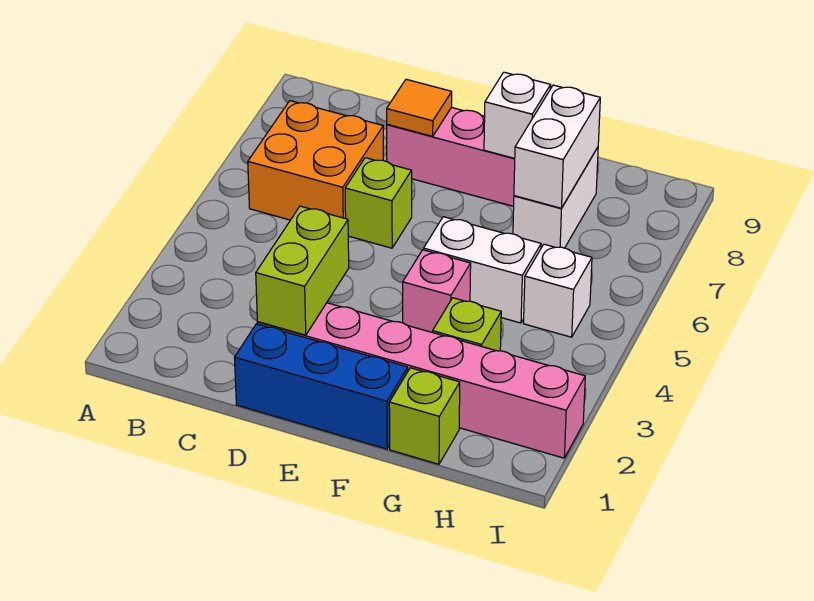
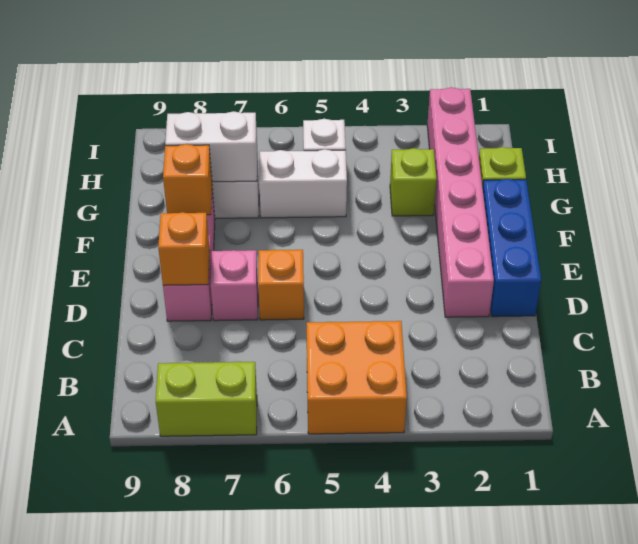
orange 2x2 brick [248,101,383,220] -> orange 2x2 brick moved to [307,321,407,434]
lime 1x2 brick [256,206,349,335] -> lime 1x2 brick moved to [156,362,257,436]
lime 1x1 brick [345,158,412,248] -> orange 1x1 brick [258,250,304,320]
orange 1x1 tile [387,79,452,136] -> orange 1x1 brick [158,212,210,285]
pink 1x1 brick [403,250,471,333] -> pink 1x1 brick moved to [211,250,258,321]
white 1x2 brick [424,217,541,323] -> white 1x2 brick turned to [259,149,347,218]
white 1x1 brick [484,72,551,158] -> orange 1x1 brick [163,144,212,215]

